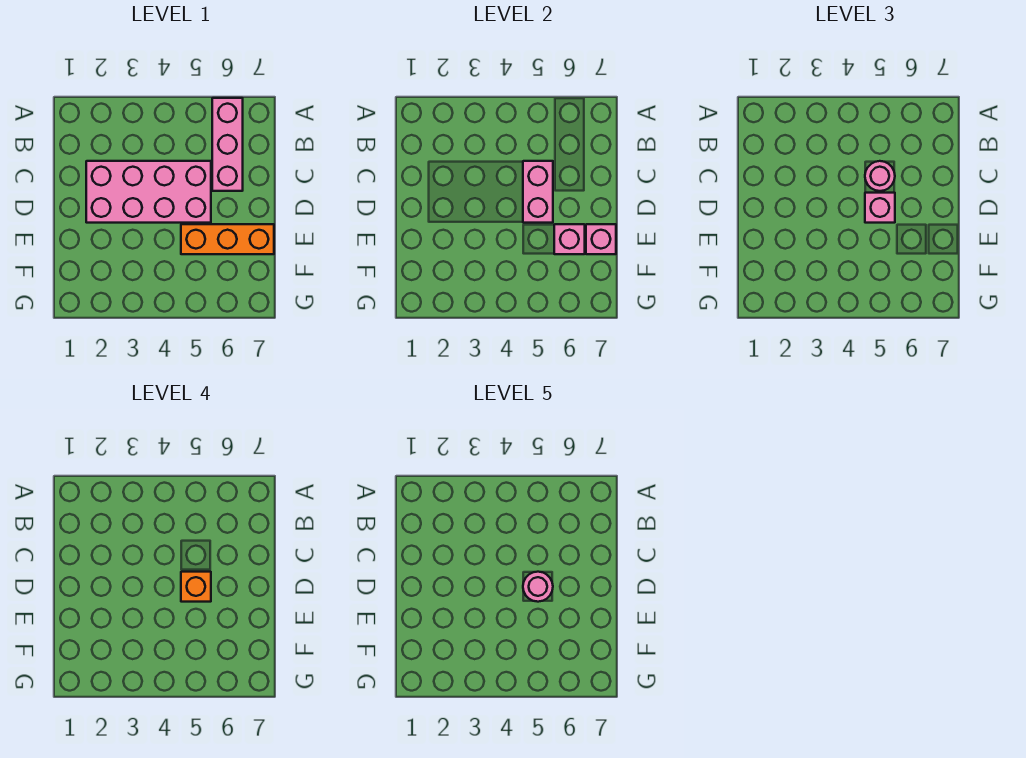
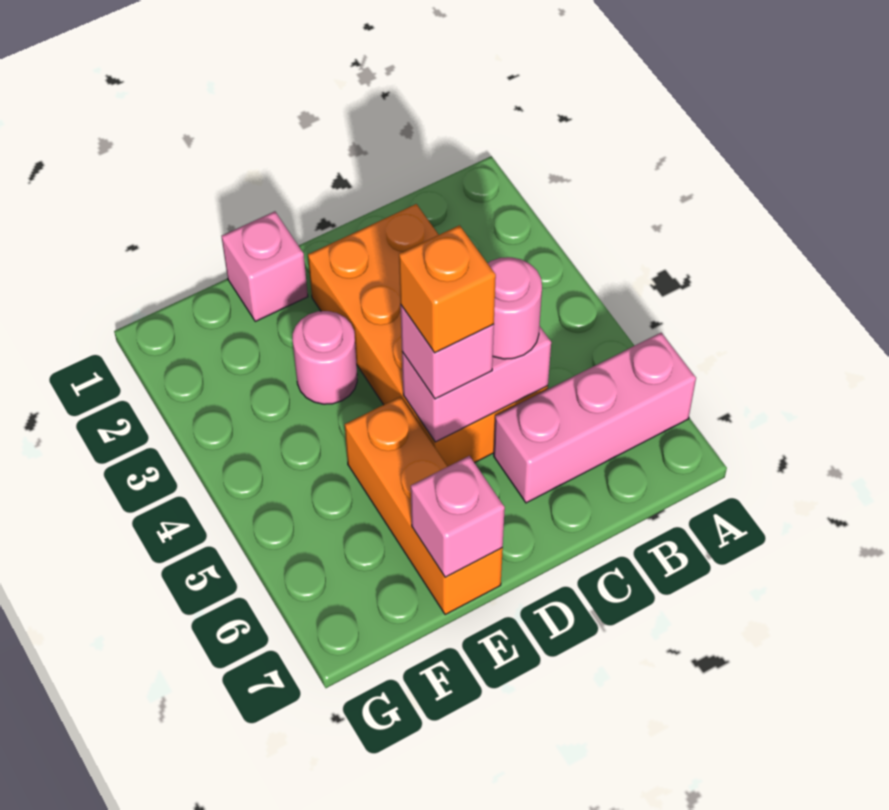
pink 2x4 brick [86,161,211,223] -> orange 2x4 brick [308,204,548,466]
pink 1x1 round brick [523,572,553,602] -> pink 1x1 round brick moved to [293,311,357,404]
pink 1x1 brick [554,224,585,254] -> pink 1x1 brick moved to [222,211,308,321]

